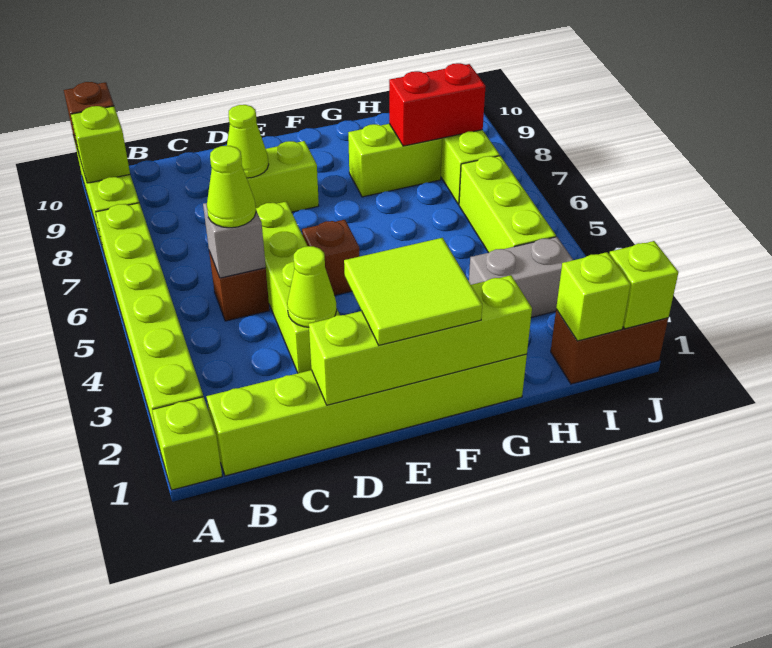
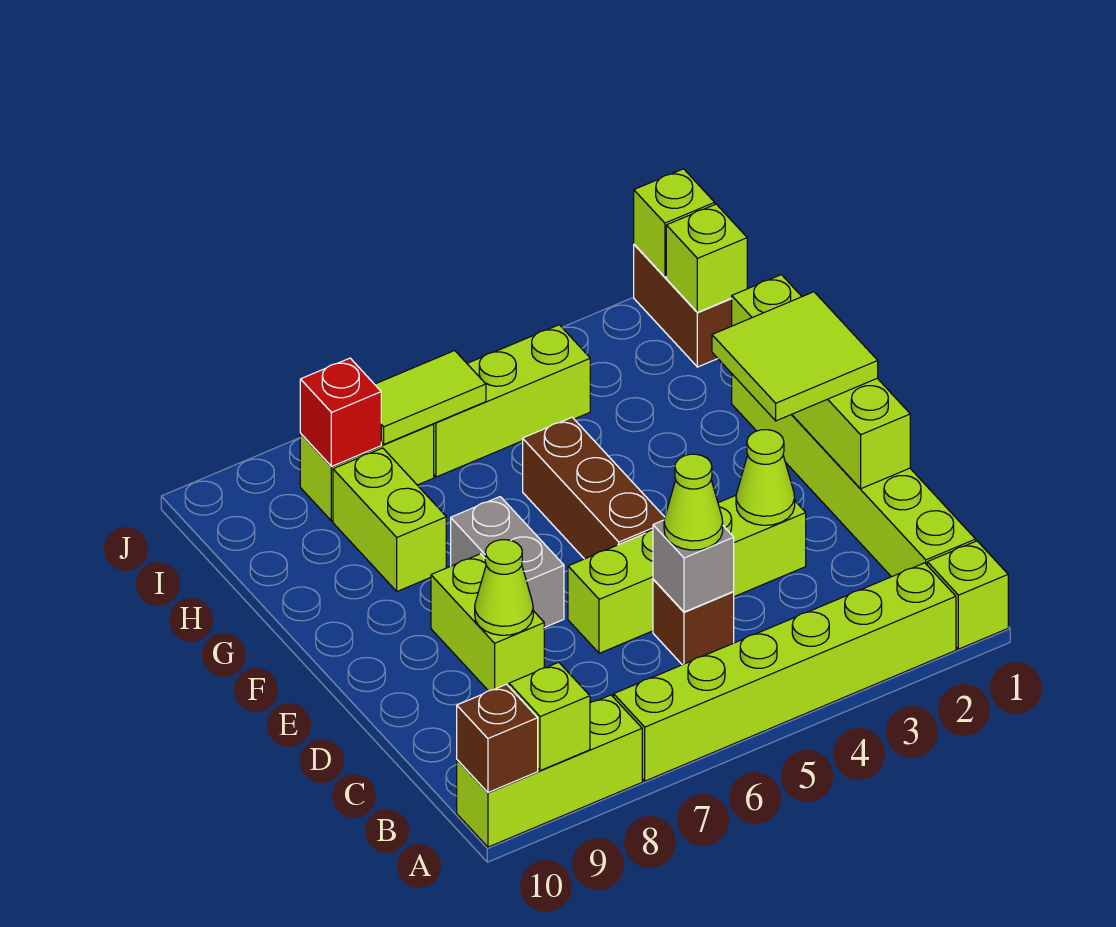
brown 1x1 brick [302,220,359,295] -> brown 1x3 brick [523,417,665,559]
grey 1x2 brick [469,237,573,317] -> grey 1x2 brick moved to [451,497,564,628]
red 1x2 brick [389,63,486,146] -> red 1x1 brick [300,358,381,466]
none -> lime 1x2 tile [375,351,486,444]

